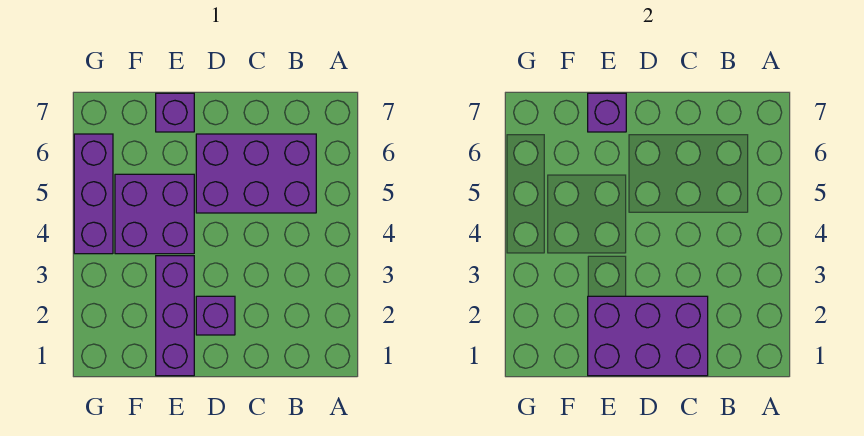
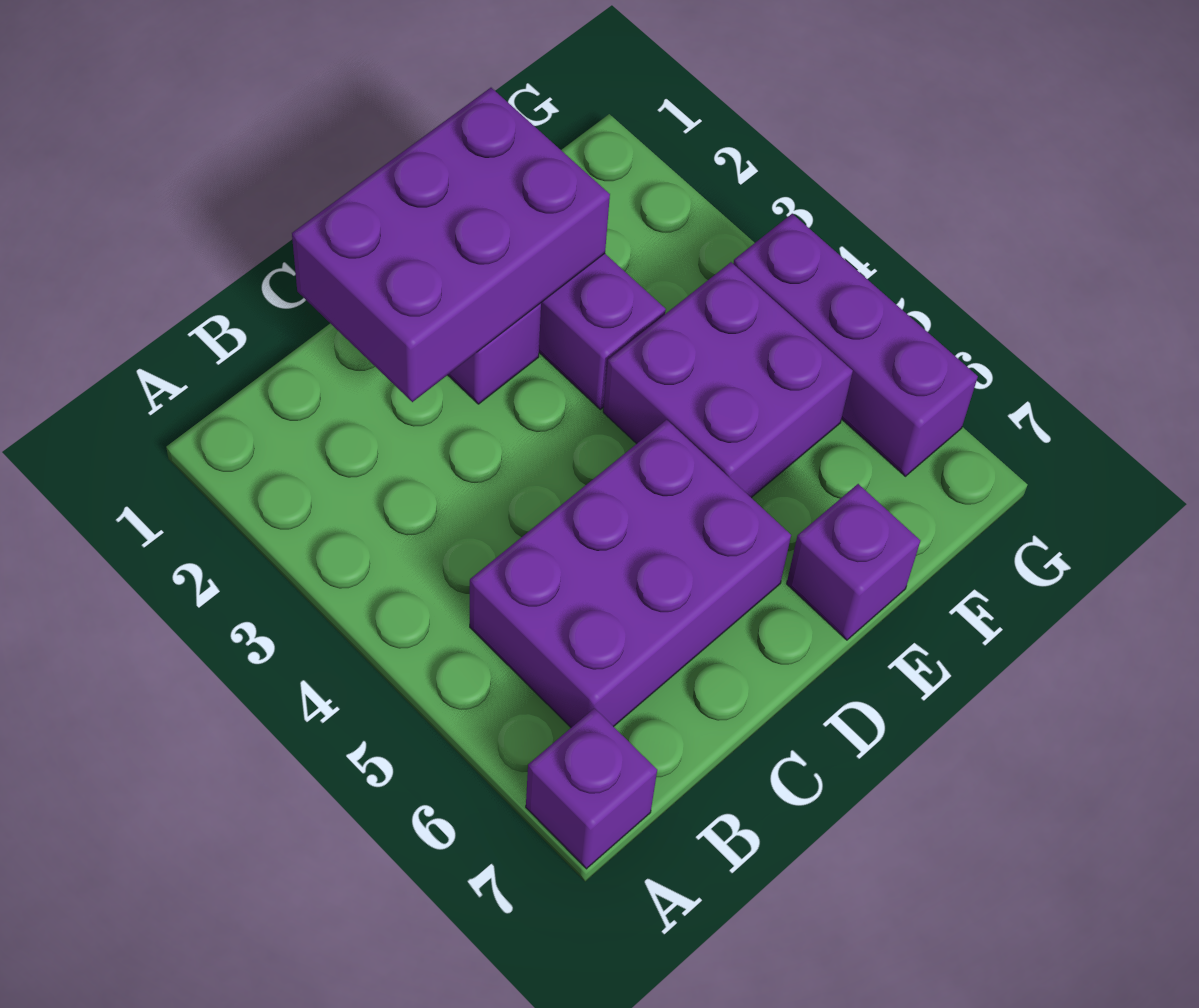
purple 1x1 brick [588,93,626,132] -> purple 1x1 brick moved to [526,708,657,869]

